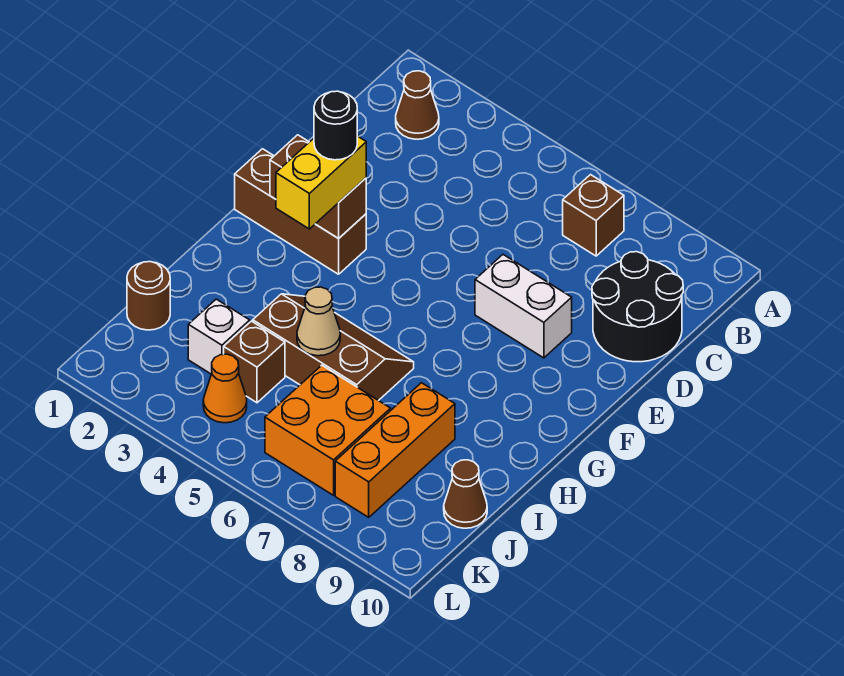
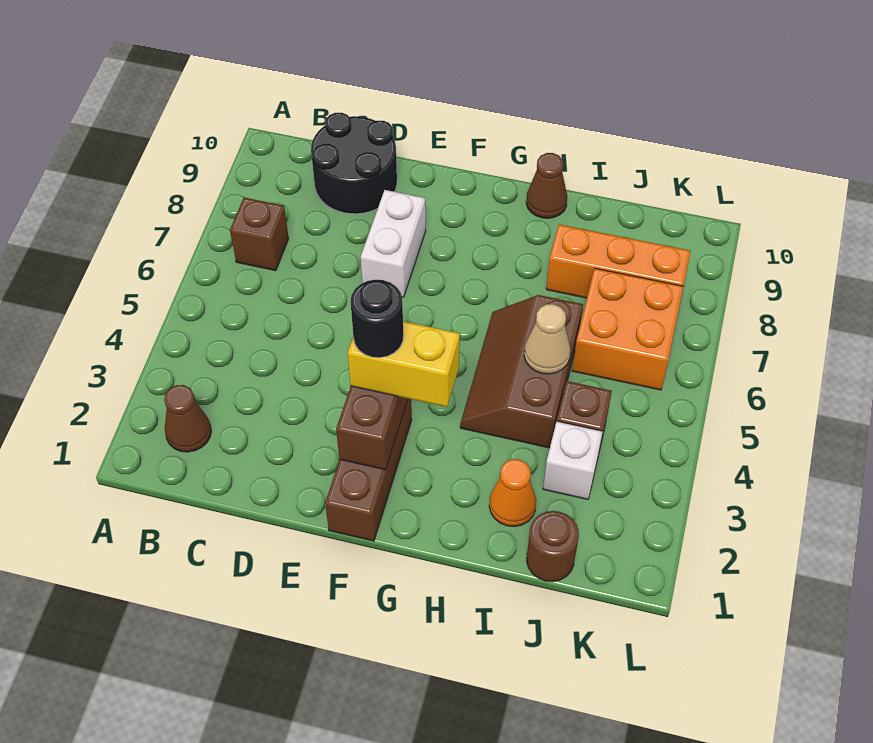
brown 1x1 cone [444,460,487,528] -> brown 1x1 cone moved to [526,153,567,218]
orange 1x1 cone [203,354,247,423] -> orange 1x1 cone moved to [489,459,536,527]

